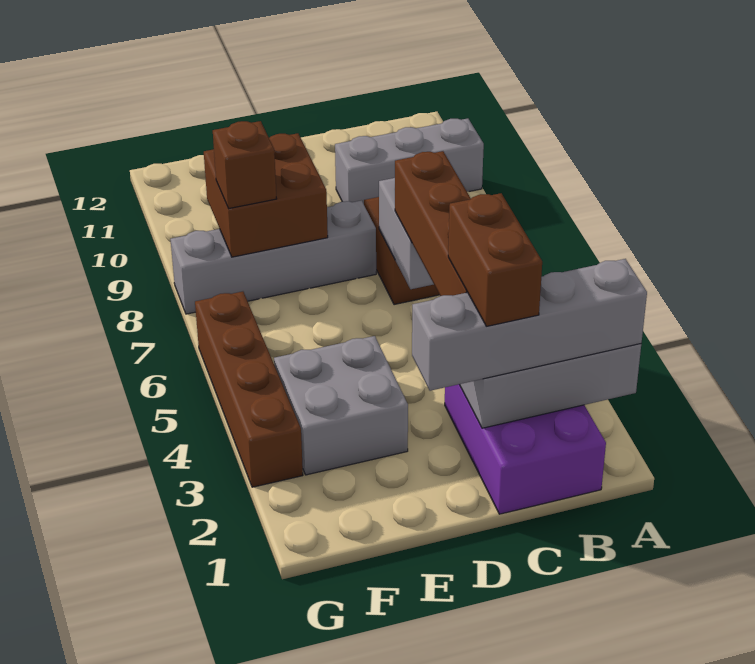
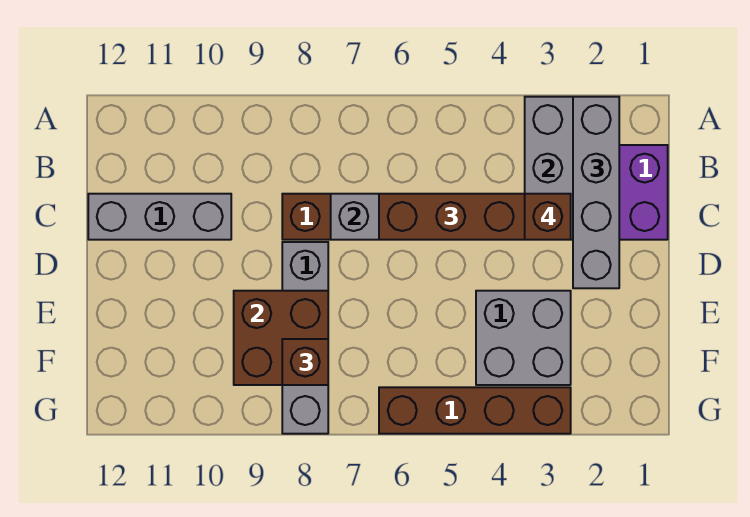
grey 1x3 brick [335,118,484,204] -> grey 1x3 brick turned to [88,194,231,240]
brown 1x2 brick [448,193,542,326] -> brown 1x1 brick [525,194,571,240]

